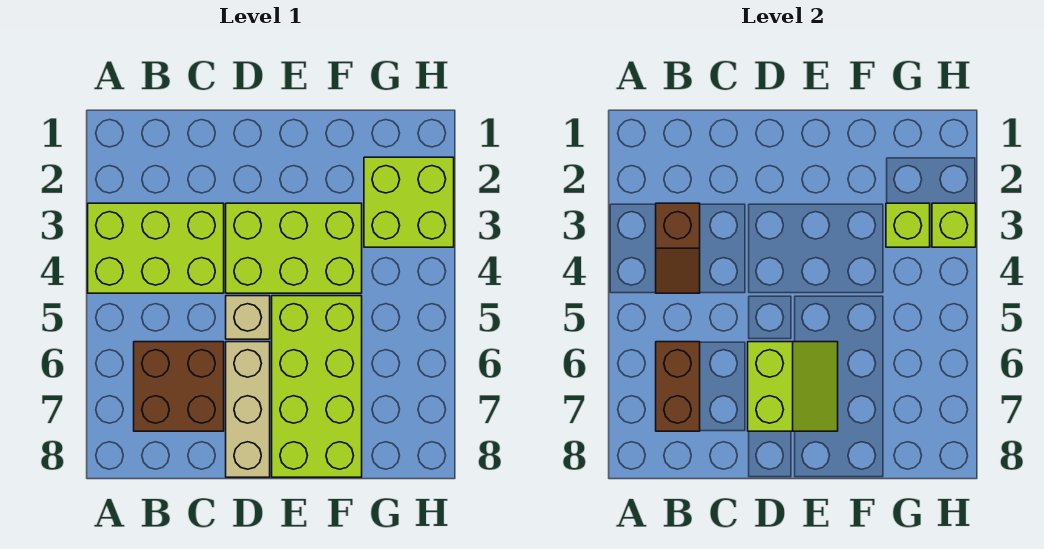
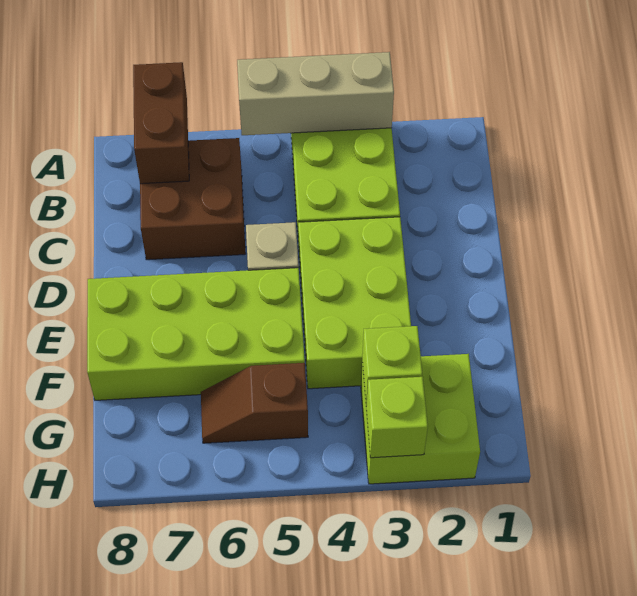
brown 1x2 slope [656,203,700,293] -> brown 1x2 slope moved to [201,363,308,443]
brown 1x2 brick [656,342,700,431] -> brown 1x2 brick turned to [133,62,189,184]
tan 1x3 brick [226,342,270,477] -> tan 1x3 brick moved to [237,52,394,135]
lime 2x2 slope [748,342,838,431] -> none

